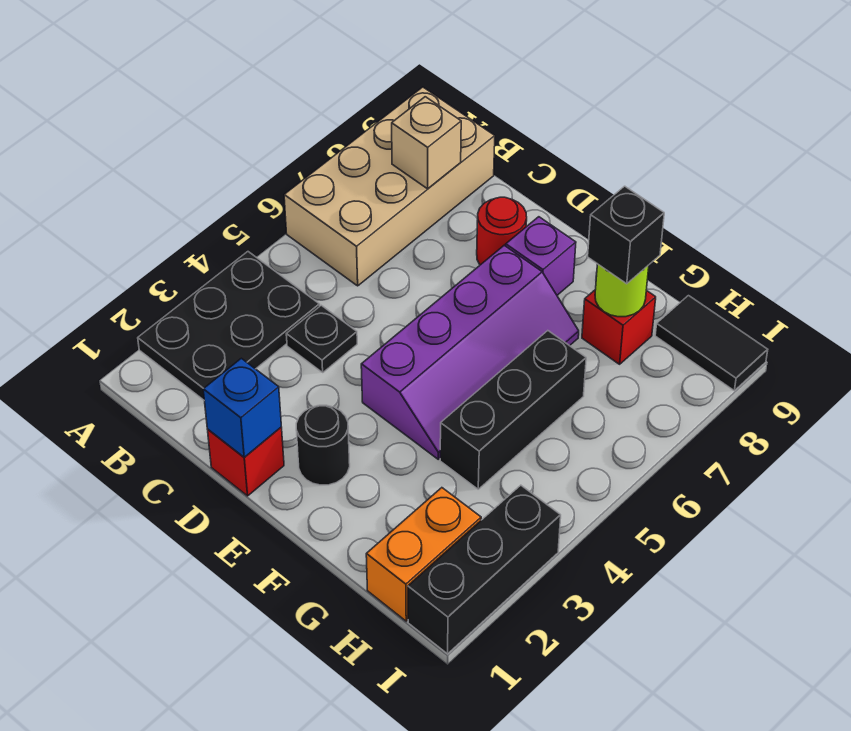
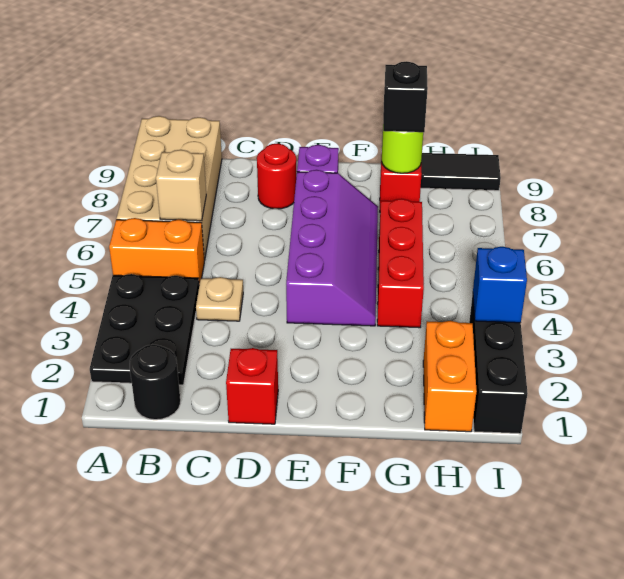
none -> orange 1x2 brick [109,218,204,285]
tan 1x1 brick [392,97,461,189] -> tan 1x1 brick moved to [156,150,206,221]
black 1x1 plate [286,305,357,372] -> tan 1x1 plate [196,277,243,321]
blue 1x1 brick [203,358,281,457] -> blue 1x1 brick moved to [473,247,527,323]
black 1x1 round brick [296,405,350,485] -> black 1x1 round brick moved to [130,345,180,420]
black 1x3 brick [440,331,586,489] -> red 1x3 brick [377,199,424,328]

